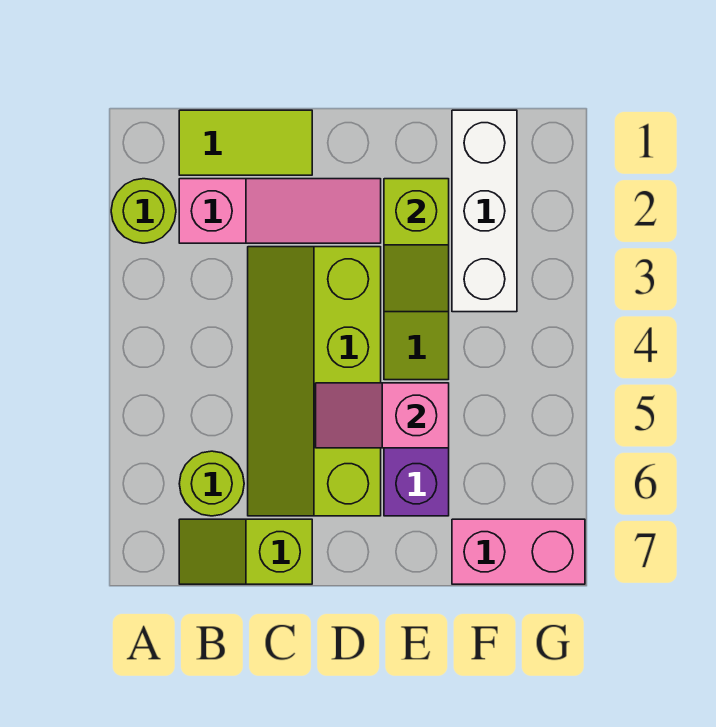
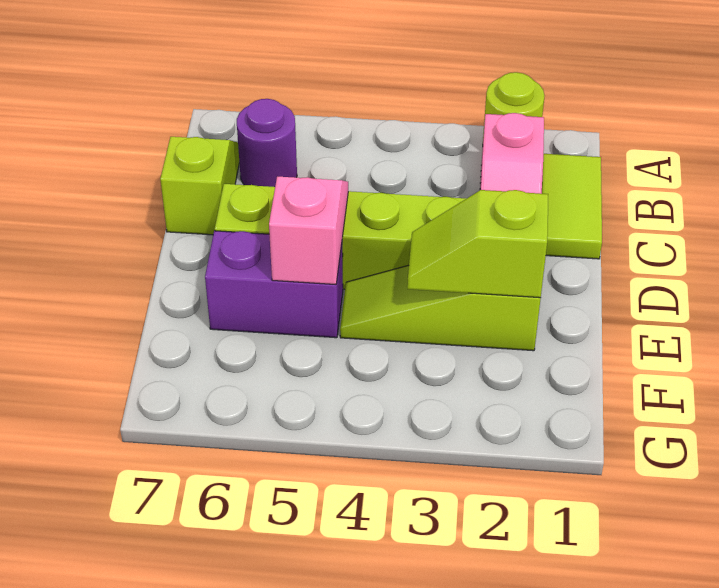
lime 1x1 round brick [179,451,244,516] -> purple 1x1 round brick [237,99,297,187]
white 1x3 brick [452,110,517,312] -> none
pink 1x2 brick [452,519,585,584] -> none

